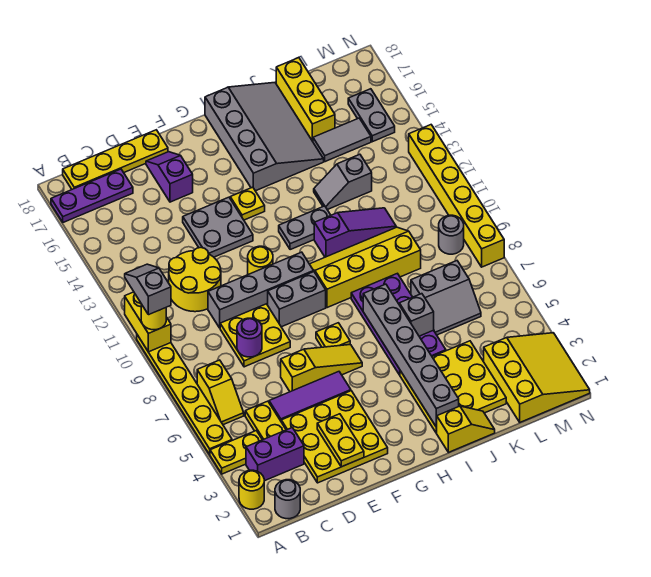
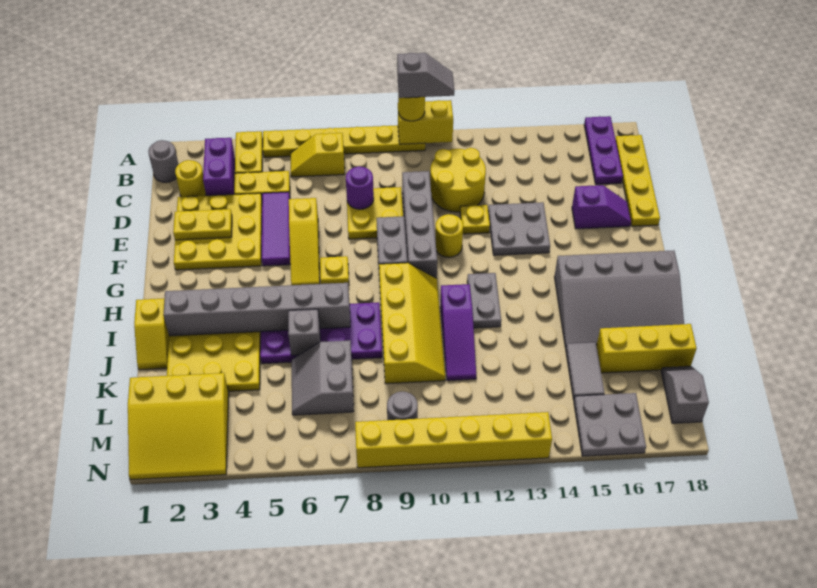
yellow 1x1 round brick [239,470,264,509] -> yellow 1x1 round brick moved to [175,160,206,197]
yellow 1x1 plate [230,187,265,220] -> yellow 1x1 plate moved to [460,205,490,234]
grey 1x2 slope [314,154,372,210] -> grey 1x2 slope moved to [661,366,709,423]
grey 1x2 plate [348,89,395,142] -> grey 2x2 plate [574,393,646,456]

